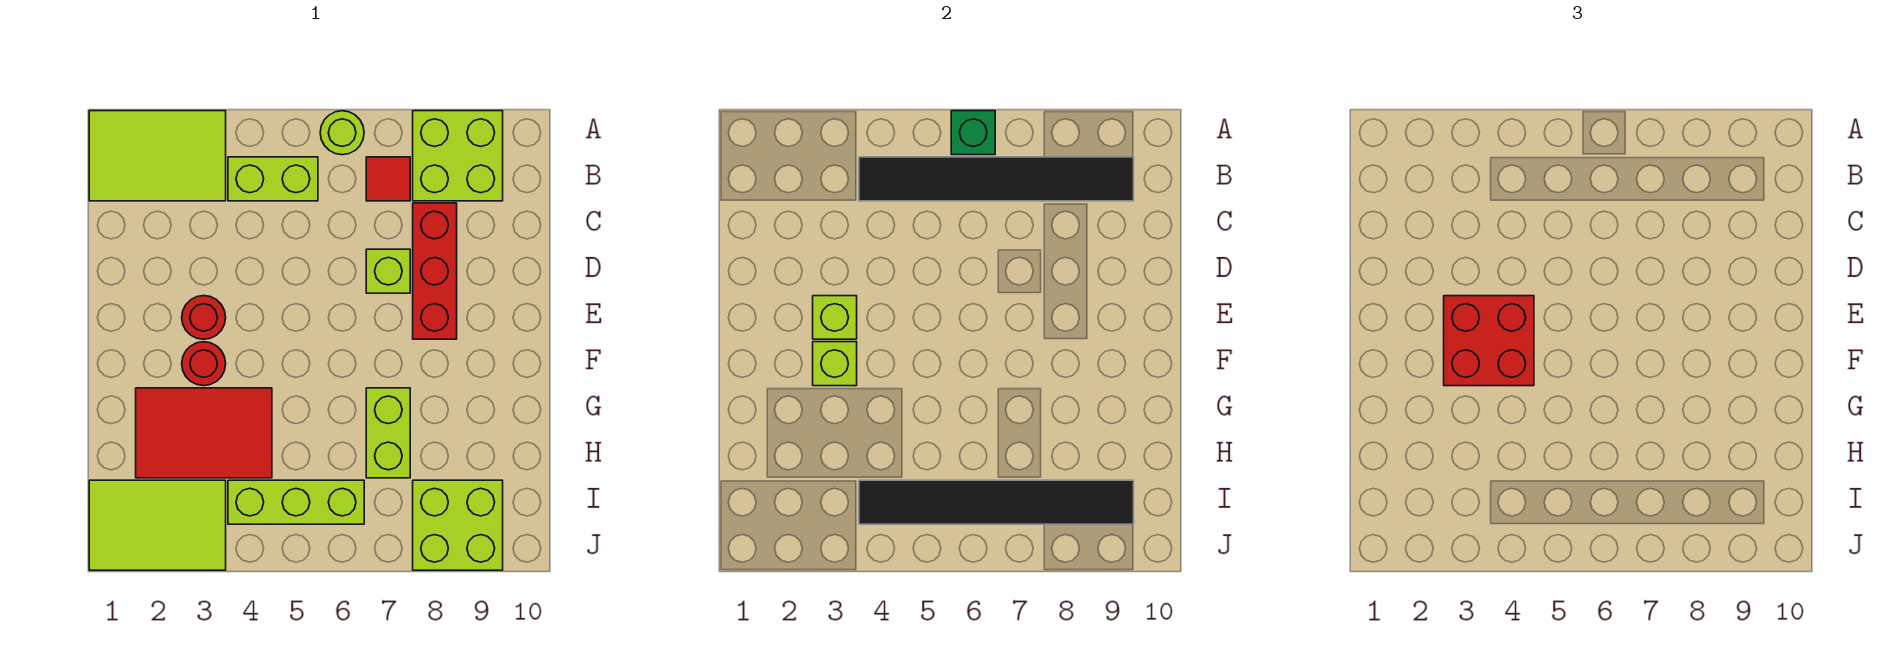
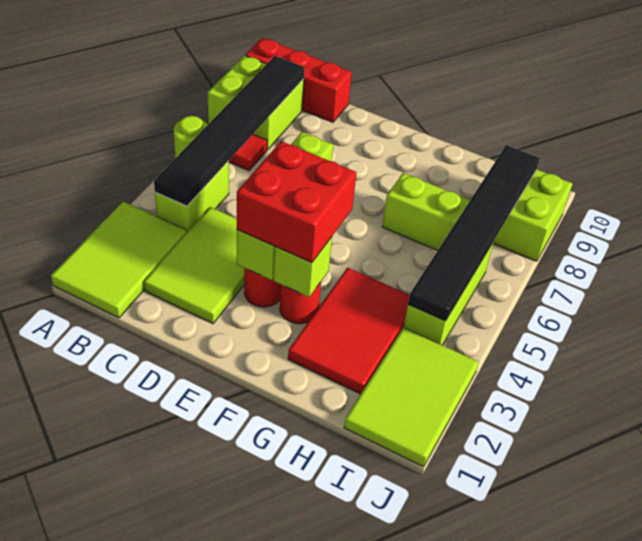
green 1x1 brick [951,111,995,155] -> none
none -> lime 2x3 tile [144,207,244,324]
red 1x3 brick [413,203,457,339] -> red 1x3 brick moved to [245,38,352,122]

